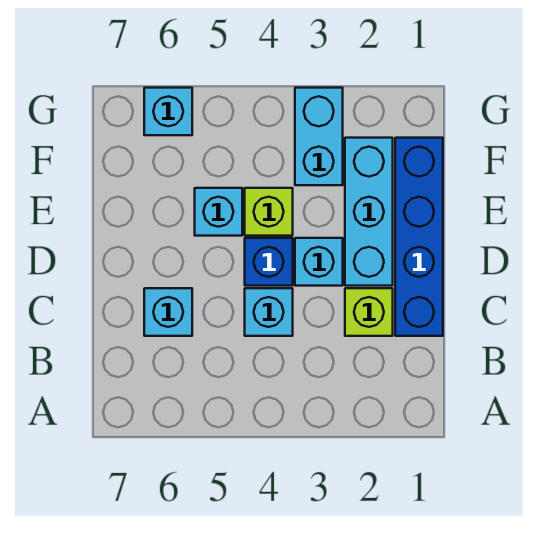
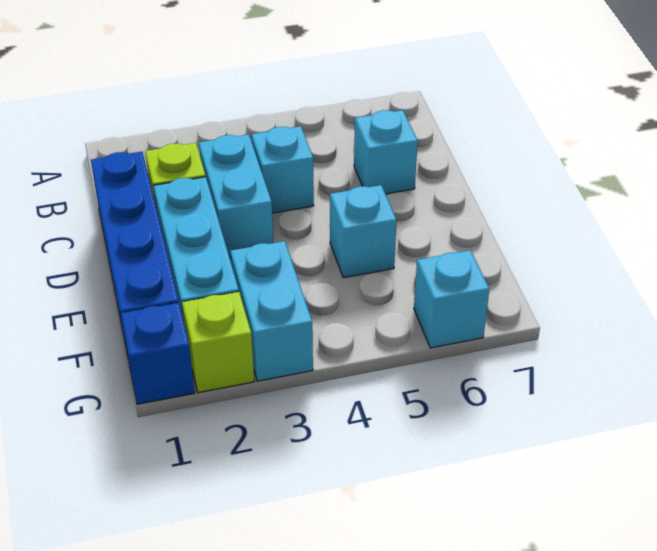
cyan 1x1 brick [295,238,343,286] -> cyan 1x2 brick [199,135,273,258]
blue 1x1 brick [245,238,293,286] -> blue 1x1 brick moved to [121,303,195,404]
lime 1x1 brick [245,188,293,236] -> lime 1x1 brick moved to [182,292,254,393]

